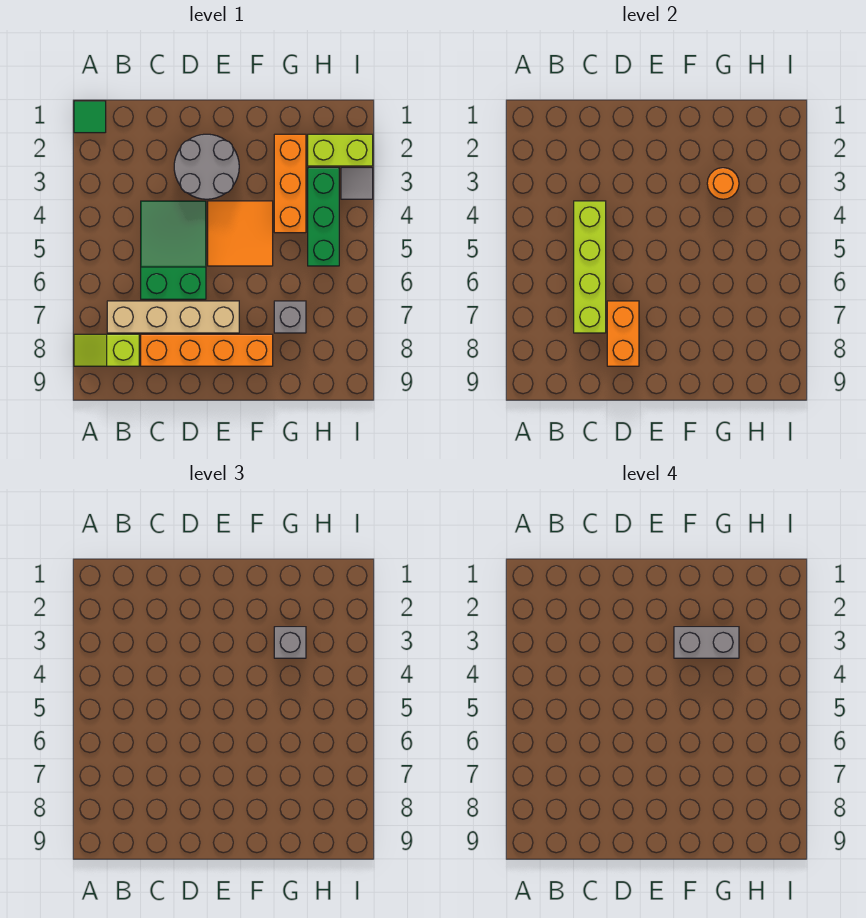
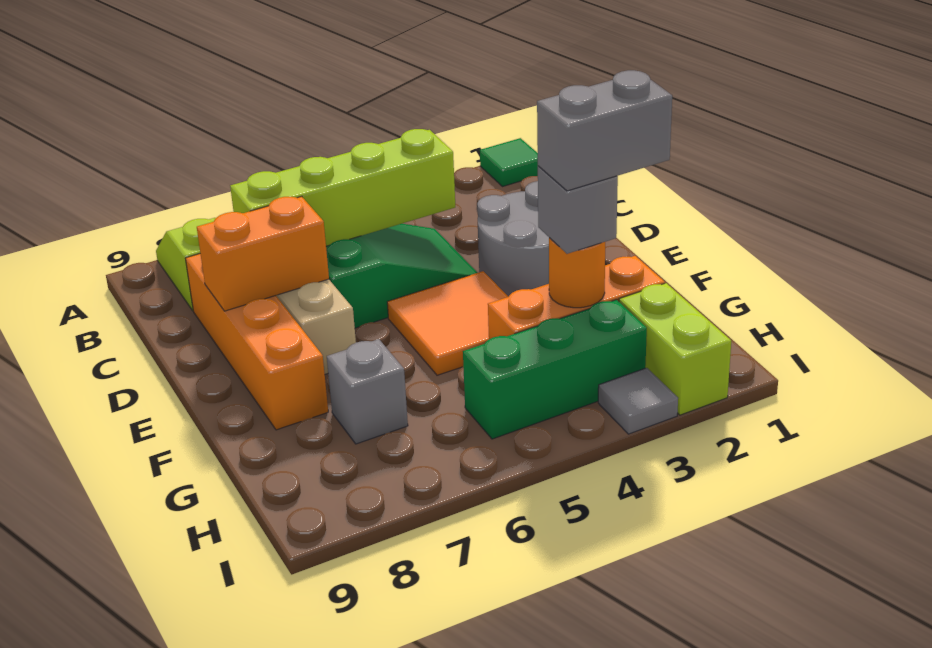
grey 1x2 brick [674,627,739,658] -> grey 1x2 brick turned to [537,70,672,191]

